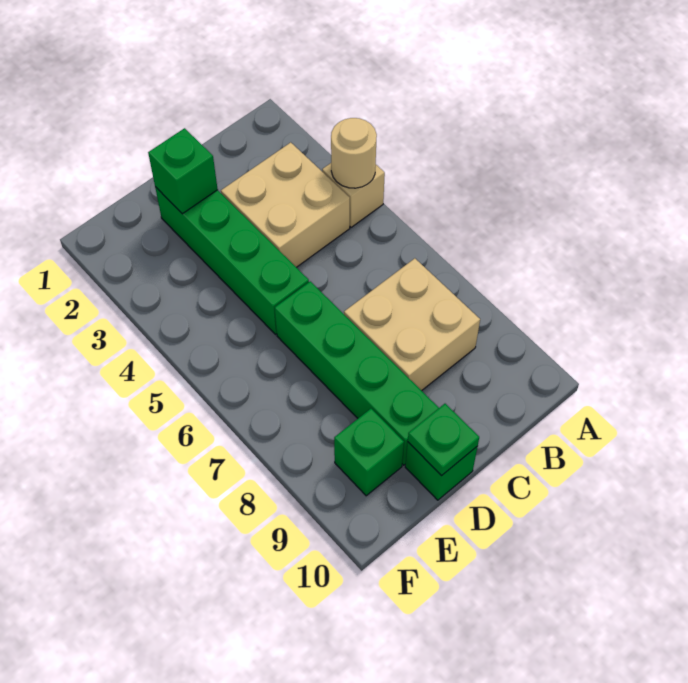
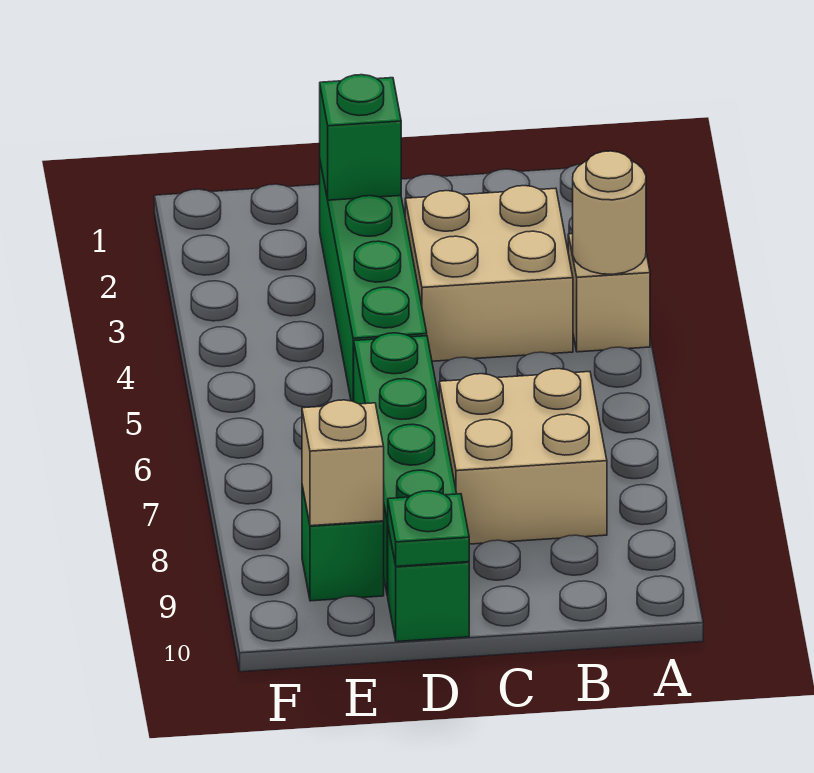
none -> tan 1x1 brick [302,400,384,526]

